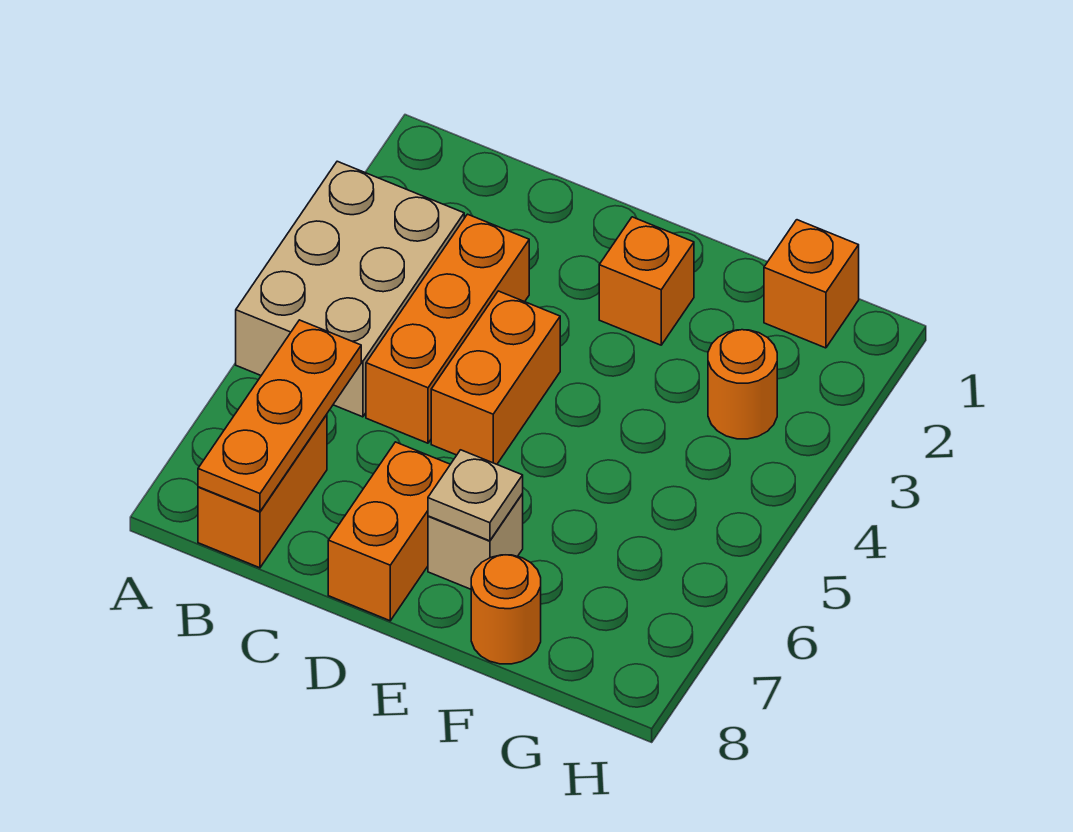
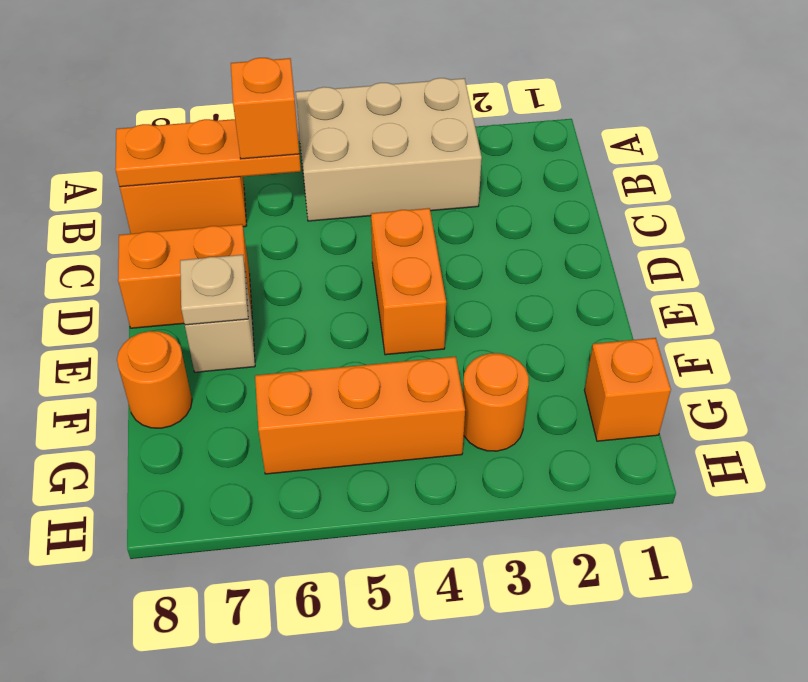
orange 1x3 brick [366,214,529,443] -> orange 1x3 brick moved to [255,357,465,474]
orange 1x2 brick [431,291,560,464] -> orange 1x2 brick turned to [371,208,446,355]
orange 1x1 brick [599,217,694,345] -> orange 1x1 brick moved to [231,58,299,159]

